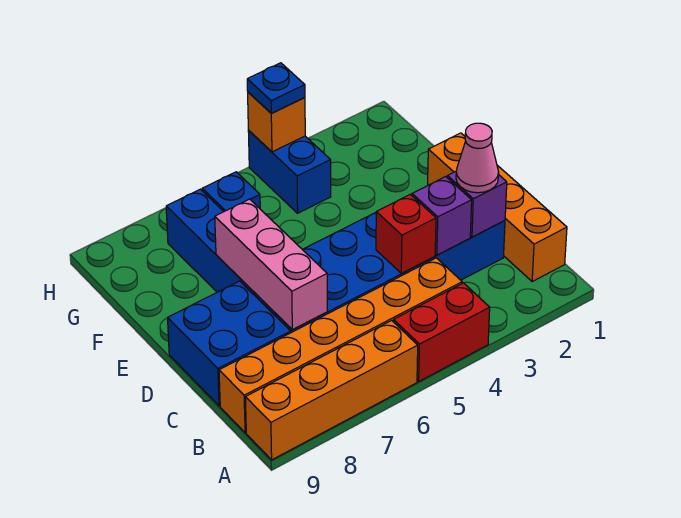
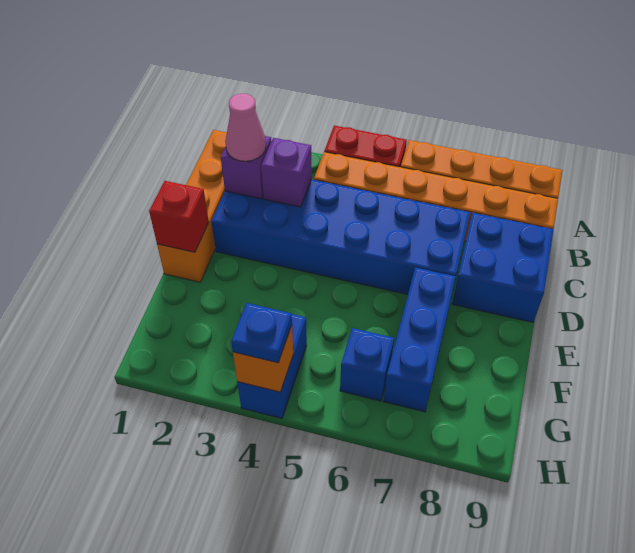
red 1x1 brick [376,194,436,274] -> red 1x1 brick moved to [149,181,209,252]
pink 1x3 brick [215,199,327,330] -> none

